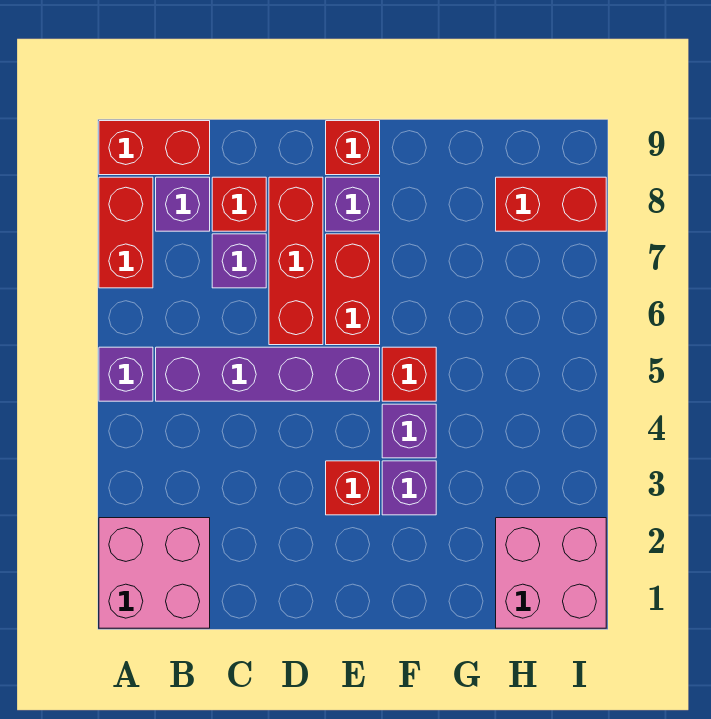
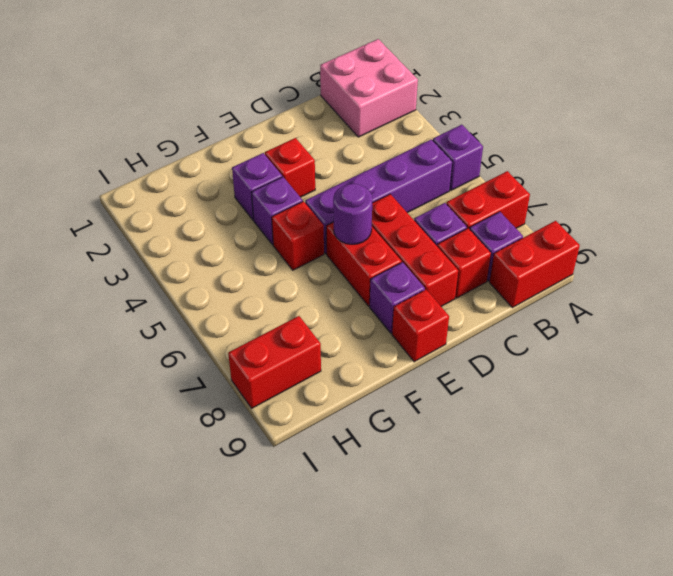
red 1x2 brick [99,177,153,288] -> red 1x2 brick turned to [446,171,530,229]
none -> purple 1x1 round brick [333,184,373,244]
pink 2x2 brick [496,518,606,628] -> none

